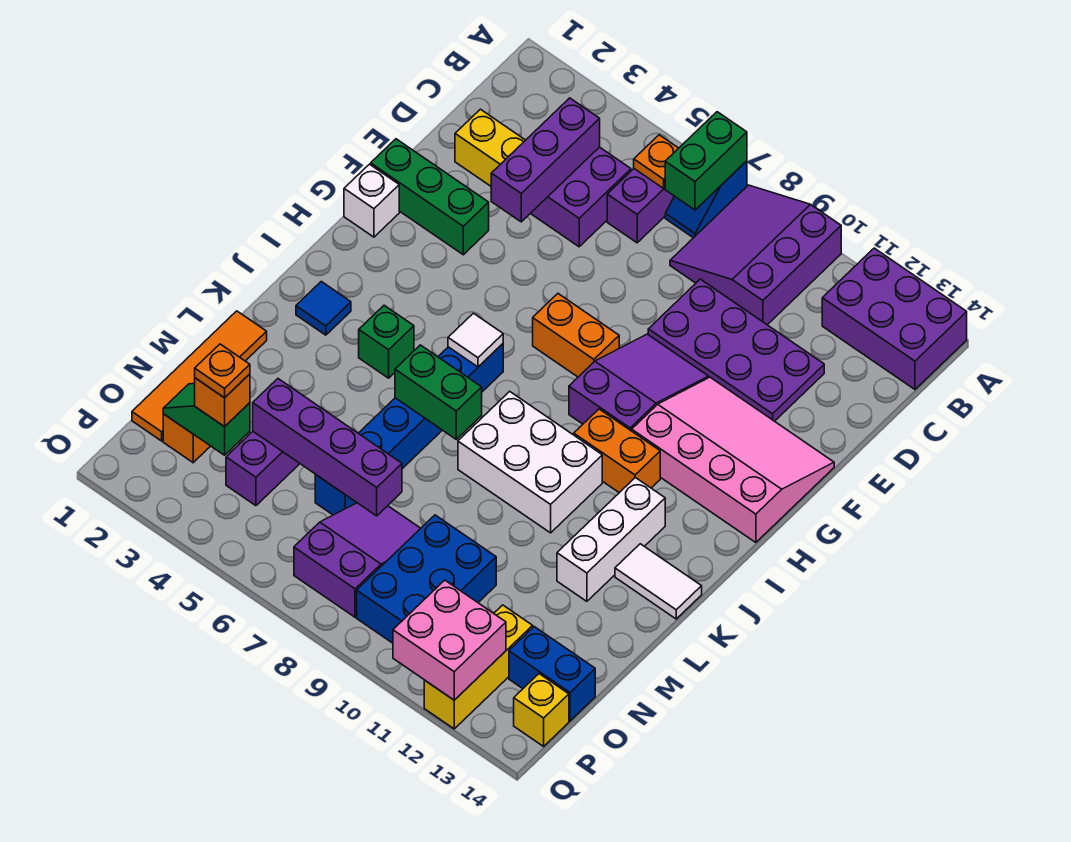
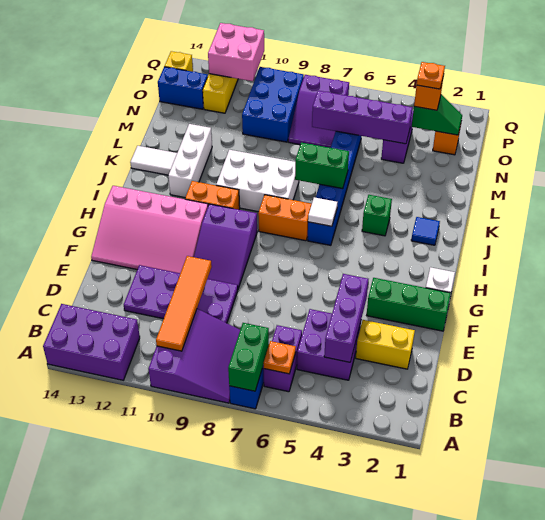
orange 1x2 brick [533,294,619,377] -> orange 1x2 brick moved to [258,195,312,241]
orange 1x4 tile [132,311,267,441] -> orange 1x4 tile moved to [156,256,212,351]

